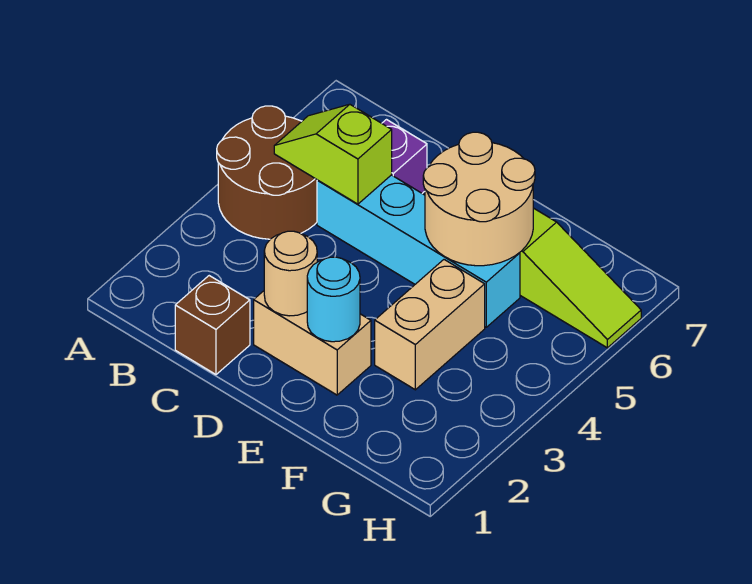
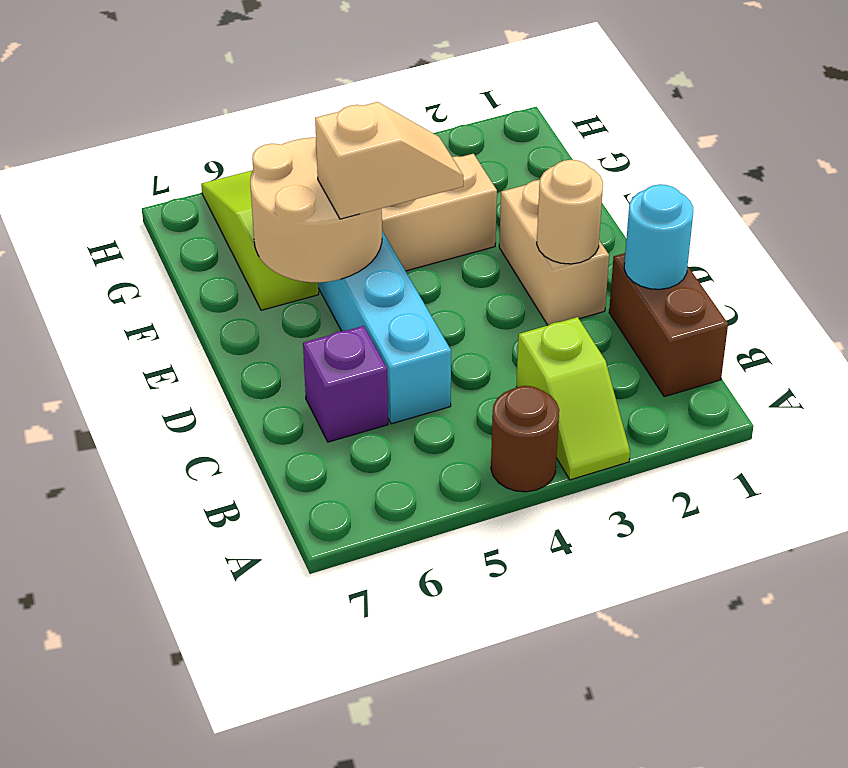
brown 2x2 round brick [217,106,317,239] -> brown 1x1 round brick [491,386,559,492]
lime 1x2 slope [274,104,392,204] -> lime 1x2 slope moved to [516,317,630,480]
brown 1x1 brick [175,276,250,374] -> brown 1x2 brick [609,253,728,397]
cyan 1x1 round brick [307,257,360,342] -> cyan 1x1 round brick moved to [624,184,693,289]
none -> tan 1x2 slope [315,102,463,219]

